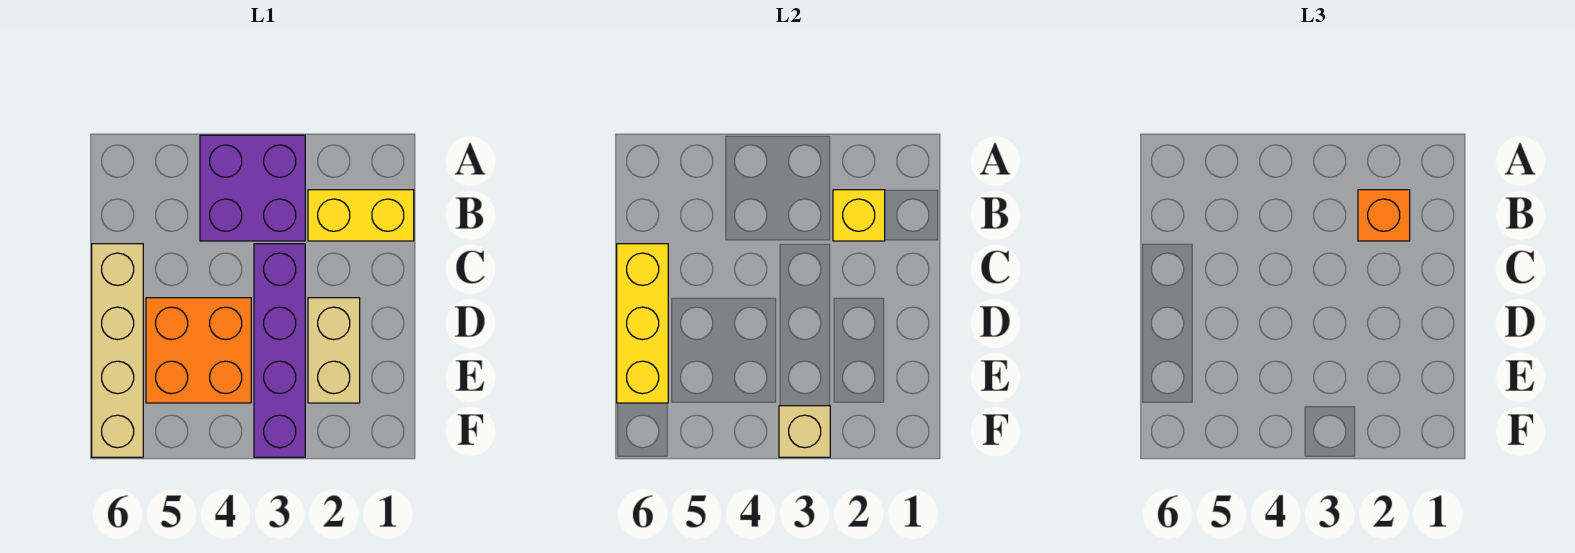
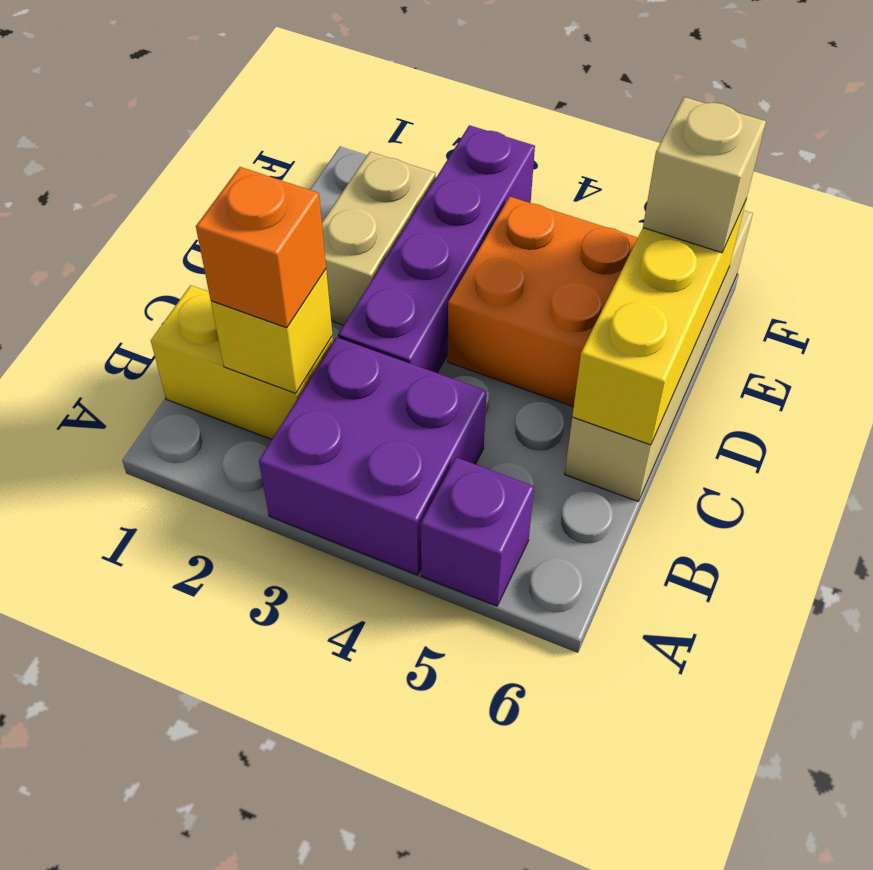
none -> purple 1x1 brick [421,457,534,606]
tan 1x1 brick [779,406,830,457] -> tan 1x1 brick moved to [643,97,766,253]

